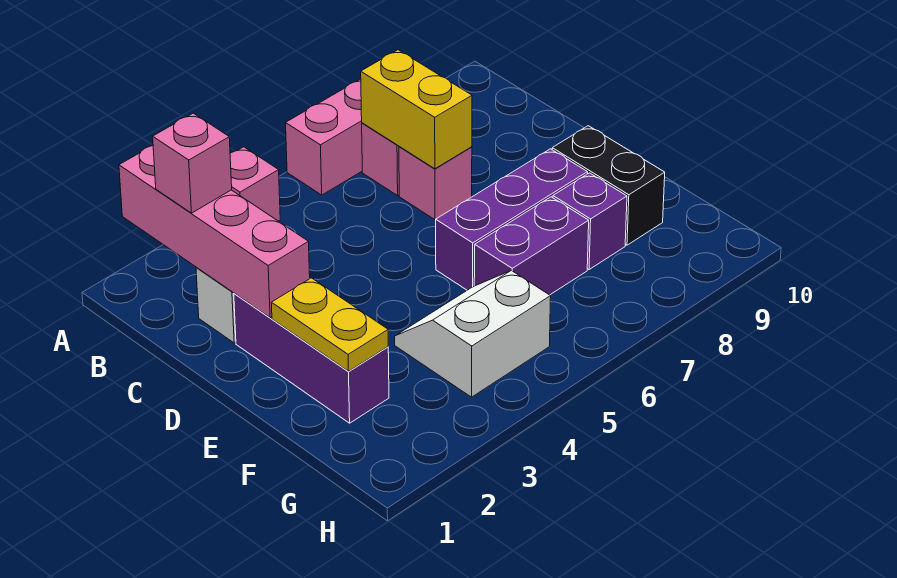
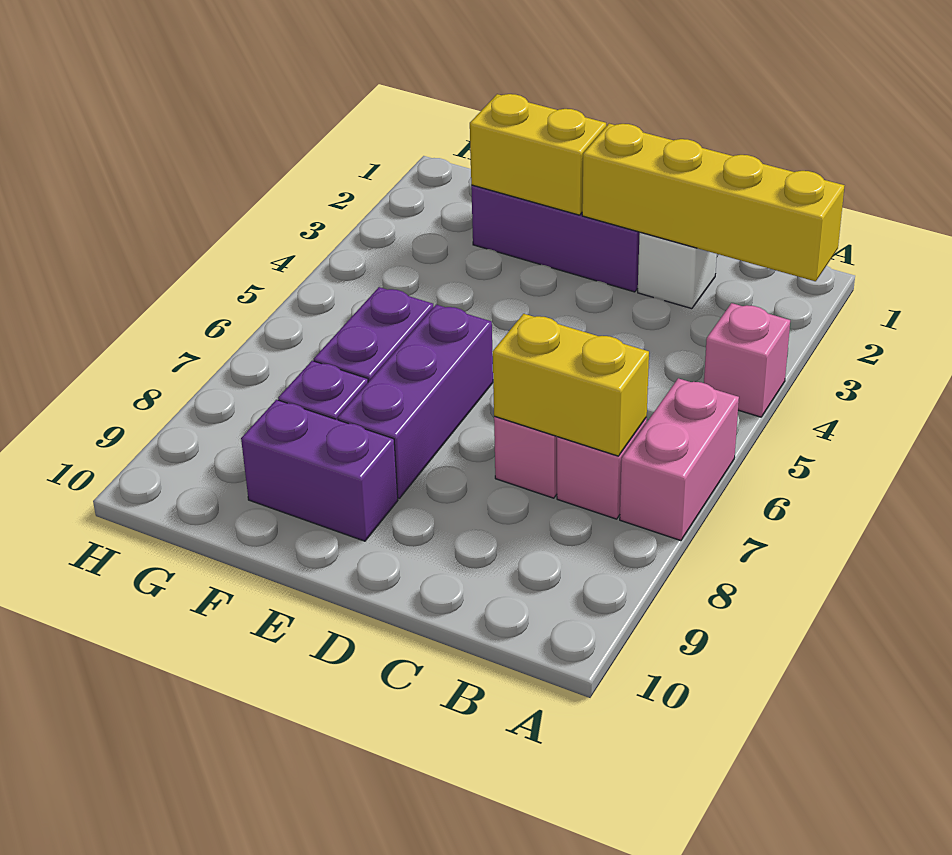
pink 1x4 brick [119,146,310,318] -> yellow 1x4 brick [582,124,844,281]
pink 1x1 brick [153,113,232,213] -> none
yellow 1x2 plate [271,278,388,371] -> yellow 1x2 brick [470,94,606,215]
black 1x2 brick [552,126,665,245] -> purple 1x2 brick [241,400,398,541]
white 2x2 slope [395,270,551,397] -> none

